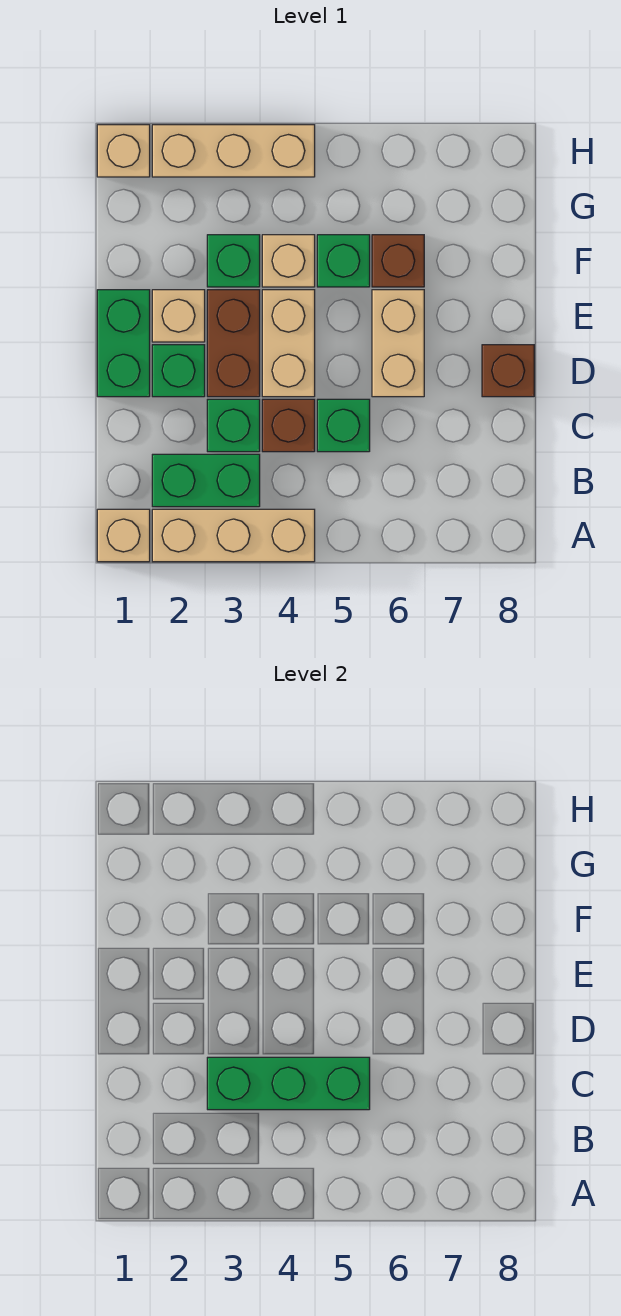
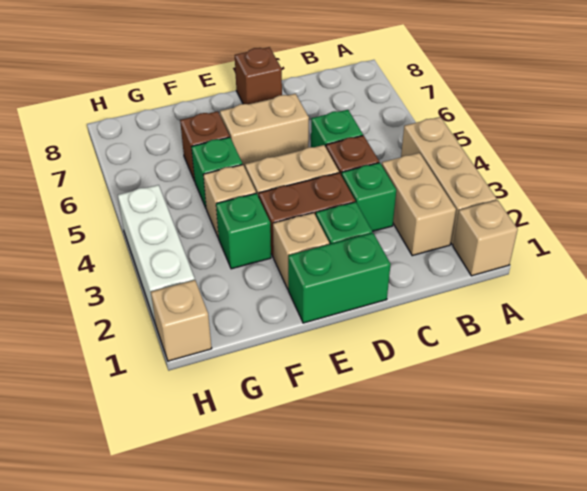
green 1x2 brick [152,454,260,507] -> tan 1x2 brick [382,153,456,256]
green 1x3 brick [207,1057,370,1110] -> none
tan 1x3 brick [152,125,315,177] -> white 1x3 brick [118,185,195,324]

